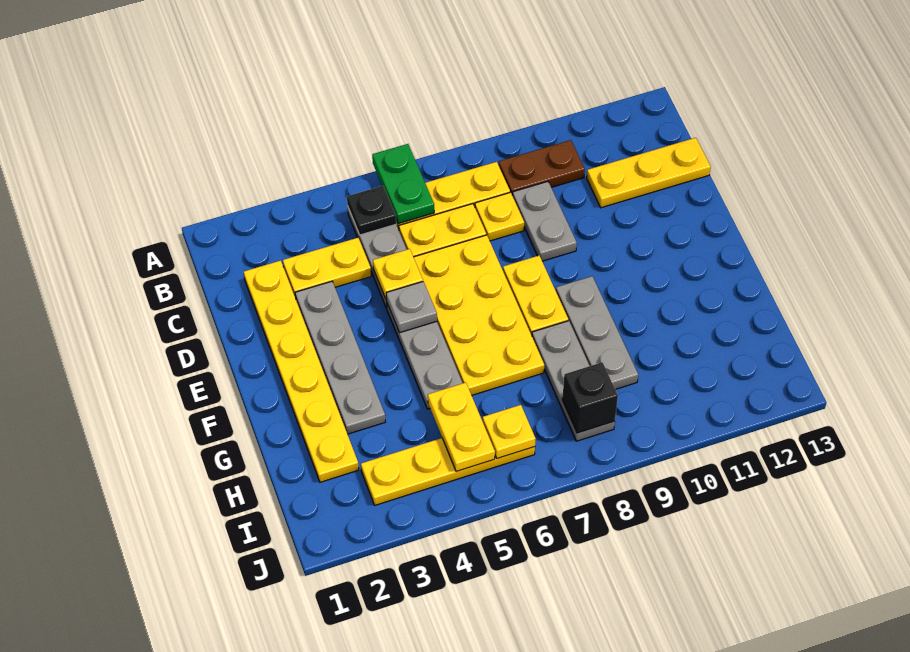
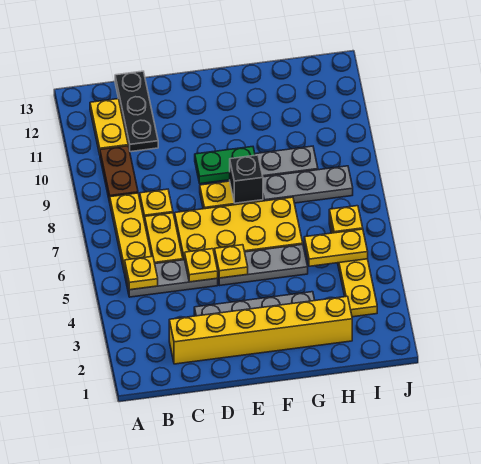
green 1x2 plate [372,144,434,224] -> green 1x2 plate moved to [195,147,255,184]
black 1x1 plate [347,186,396,235] -> yellow 1x1 plate [124,256,158,290]
yellow 1x6 plate [244,261,359,482] -> yellow 1x6 brick [169,296,352,364]
yellow 1x2 plate [283,238,371,298] -> yellow 1x2 plate moved to [90,99,128,154]
grey 1x2 plate [512,182,577,261] -> none
yellow 1x3 plate [587,138,711,208] -> black 1x3 plate [115,71,158,152]
grey 1x1 plate [386,282,437,333] -> yellow 1x1 plate [214,245,248,278]
black 1x1 brick [562,362,618,433] -> black 1x1 brick moved to [230,155,263,203]

